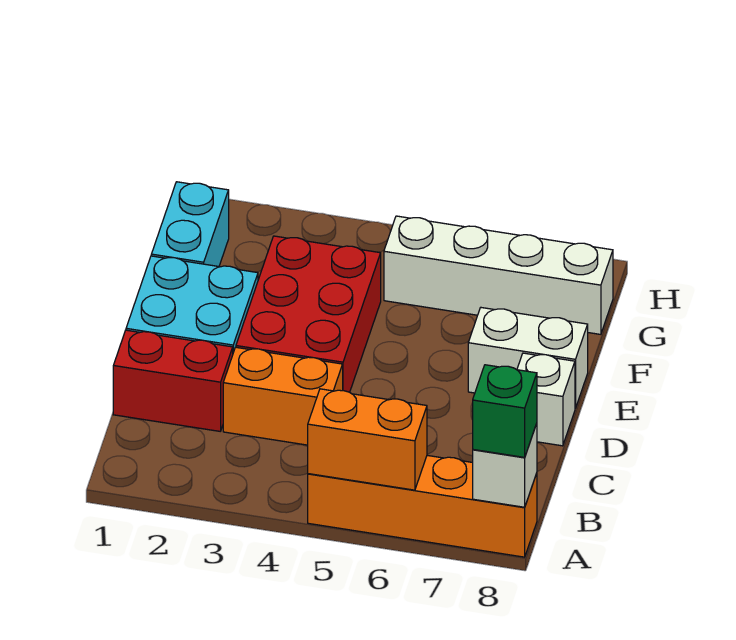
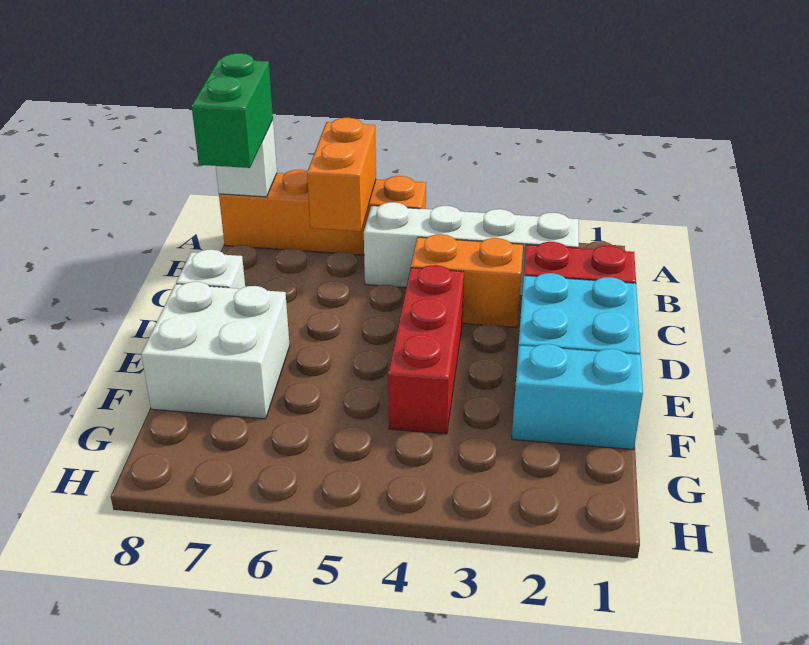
orange 1x2 brick [308,389,427,490] -> orange 1x2 brick turned to [307,118,376,231]
green 1x1 brick [473,365,537,457] -> green 1x2 brick [192,53,273,168]
red 2x3 brick [236,236,381,392] -> red 1x3 brick [388,265,464,434]
white 1x2 brick [468,308,588,408] -> white 2x2 brick [141,282,290,419]
cyan 1x2 brick [151,182,229,266] -> cyan 1x2 brick turned to [512,344,643,450]
white 1x4 brick [384,216,613,334] -> white 1x4 brick moved to [364,202,579,296]

